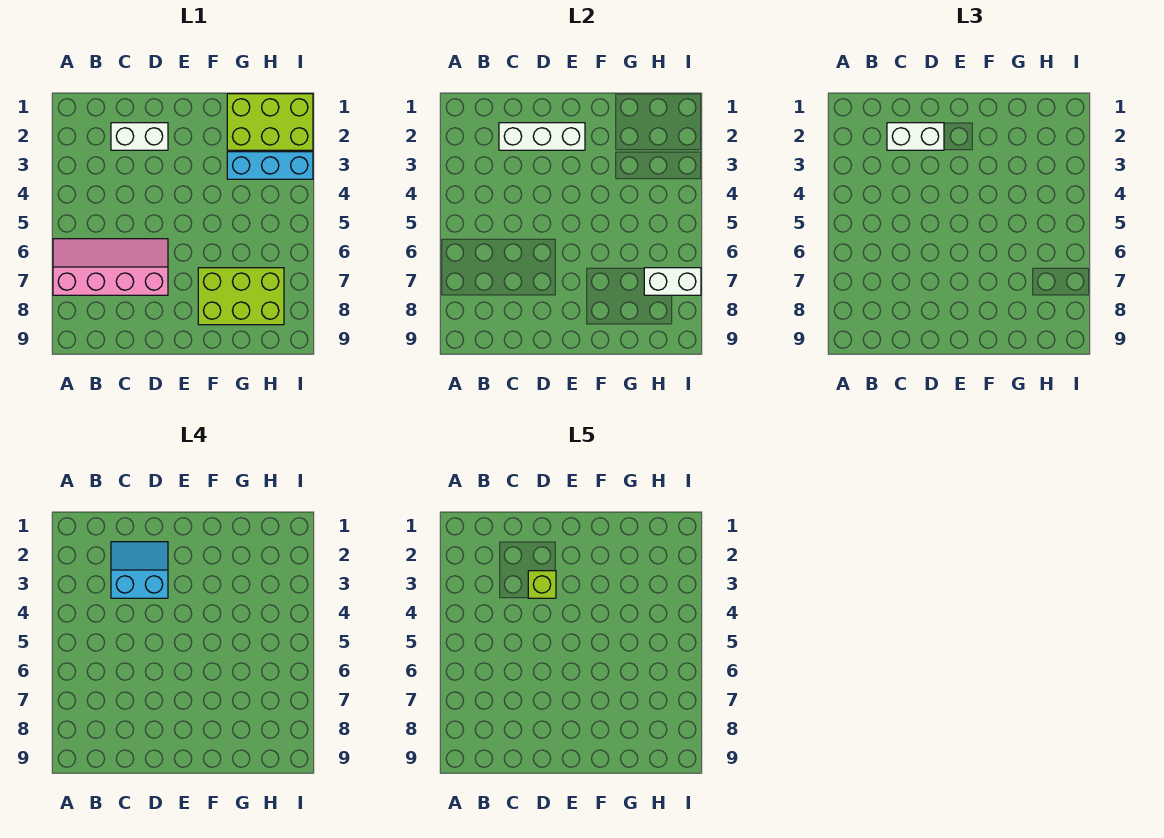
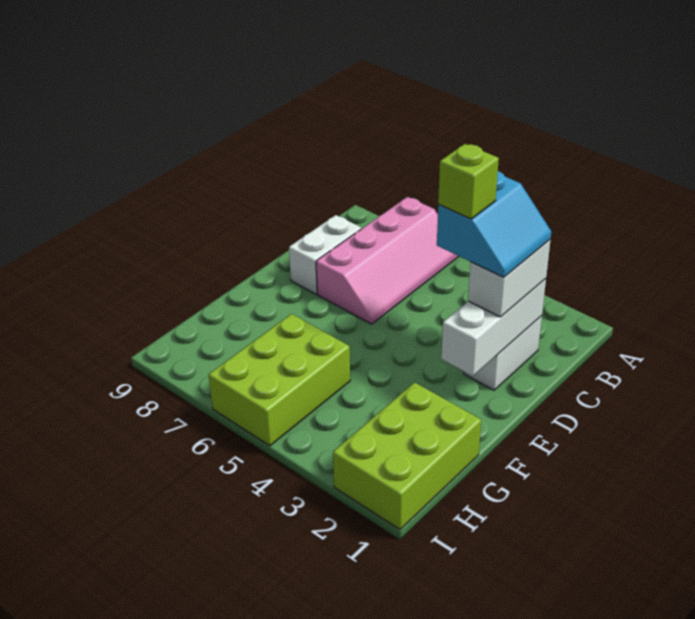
lime 2x3 brick [198,268,284,325] -> lime 2x3 brick moved to [209,314,350,446]
cyan 1x3 brick [227,152,313,179] -> none
white 1x2 brick [644,268,701,295] -> white 1x2 brick moved to [289,215,361,294]

